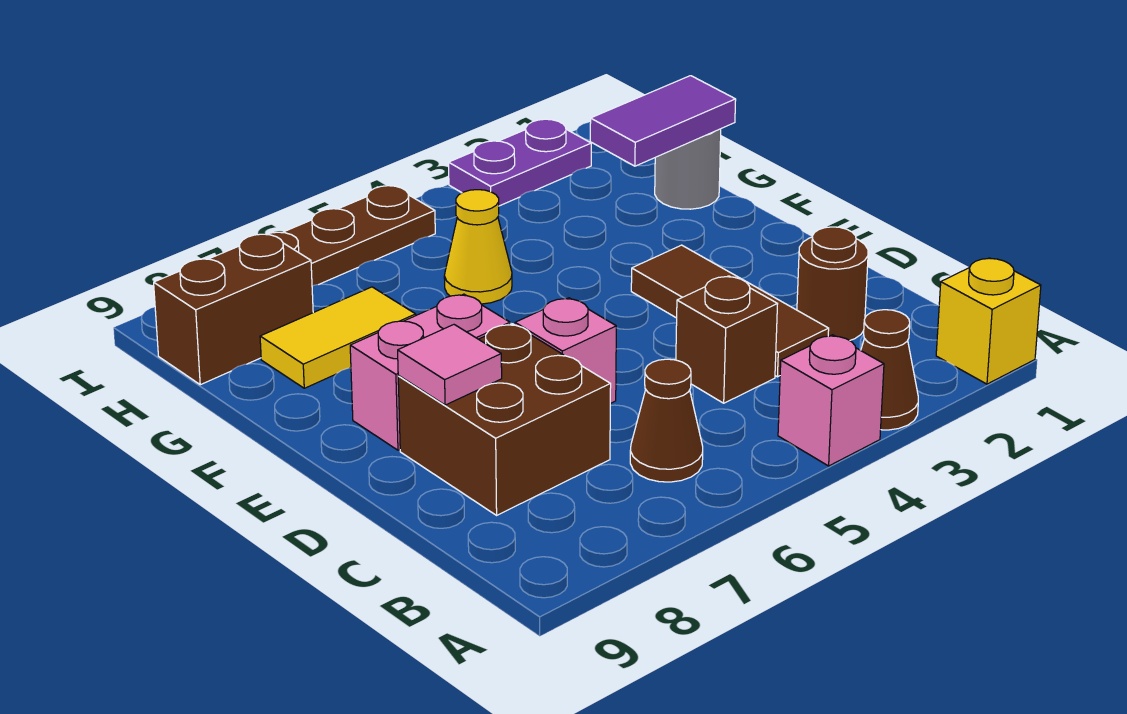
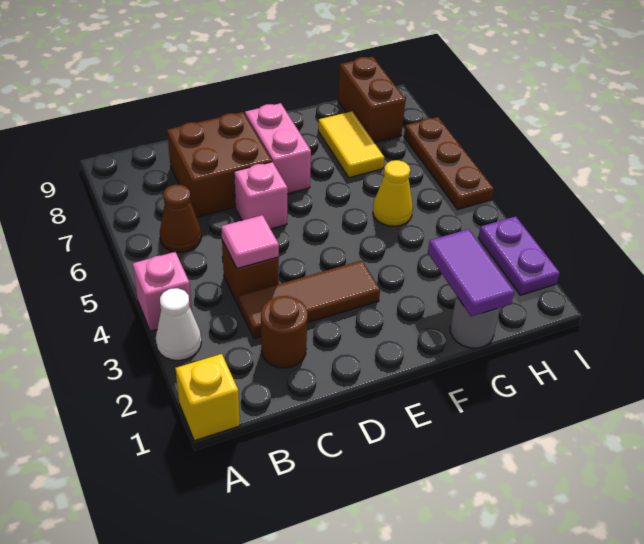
brown 1x1 cone [861,310,918,430] -> white 1x1 cone [156,288,201,360]
pink 1x1 tile [398,325,502,405] -> pink 1x1 tile moved to [221,215,279,268]

